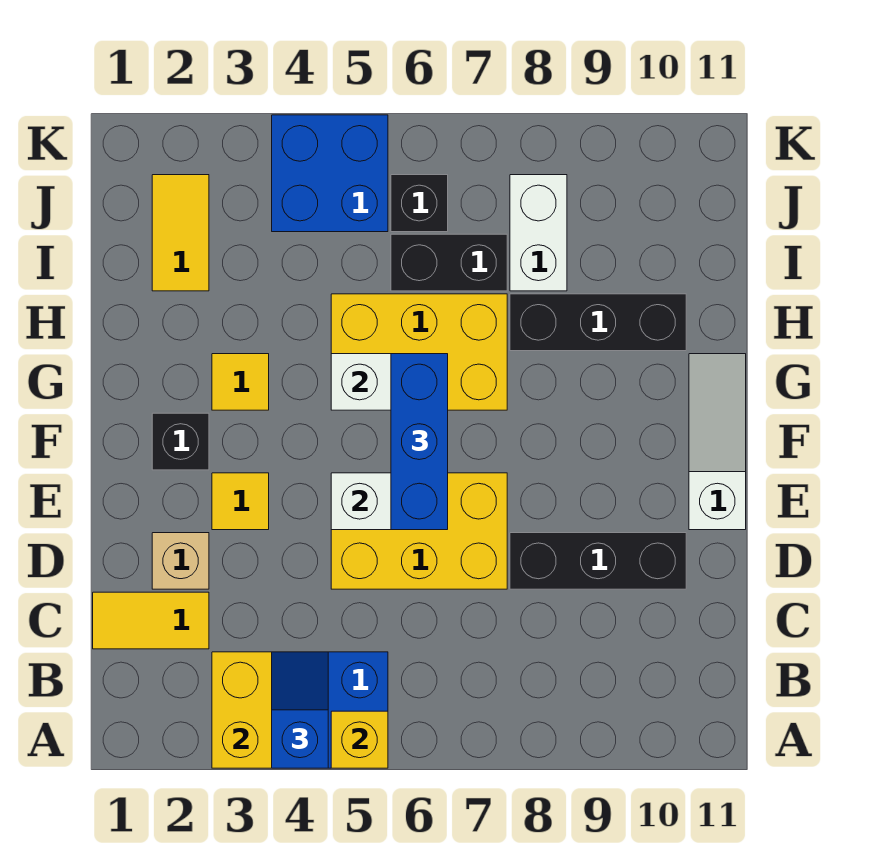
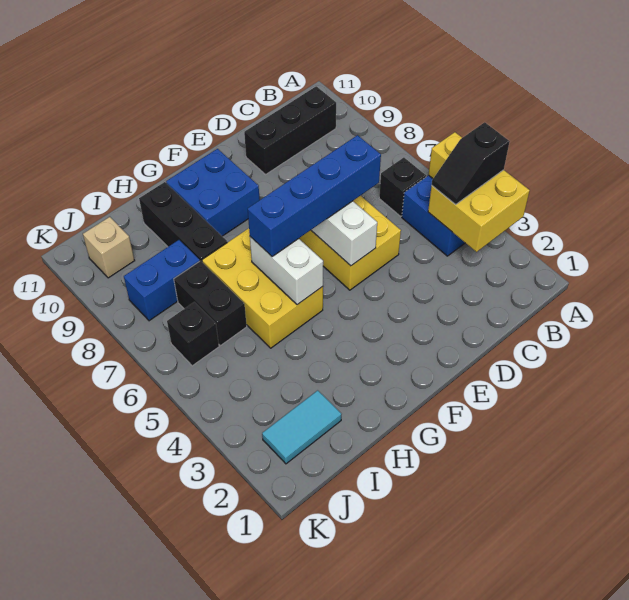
blue 1x2 slope [272,652,328,768] -> black 1x2 slope [432,122,510,205]
yellow 1x2 tile [93,592,209,649] -> none
tan 1x1 brick [152,533,209,589] -> tan 1x1 brick moved to [83,217,135,278]
black 1x3 brick [510,533,686,589] -> black 1x3 brick turned to [244,86,336,174]
yellow 1x1 tile [212,473,269,530] -> none
blue 1x3 brick [391,354,448,530] -> blue 1x4 brick [248,135,381,257]
white 1x3 slope [689,354,746,530] -> none
black 1x1 brick [152,413,209,470] -> black 1x1 brick moved to [379,158,426,216]
yellow 1x1 tile [212,354,269,410] -> none
yellow 1x2 tile [152,175,209,291] -> cyan 1x2 tile [262,390,341,464]
white 1x2 brick [510,175,567,291] -> blue 1x2 brick [124,240,200,321]
blue 2x2 brick [272,115,388,232] -> blue 2x2 brick moved to [166,149,260,236]

